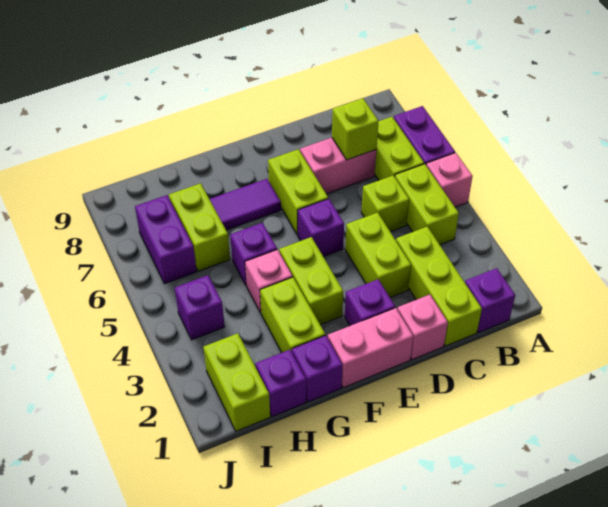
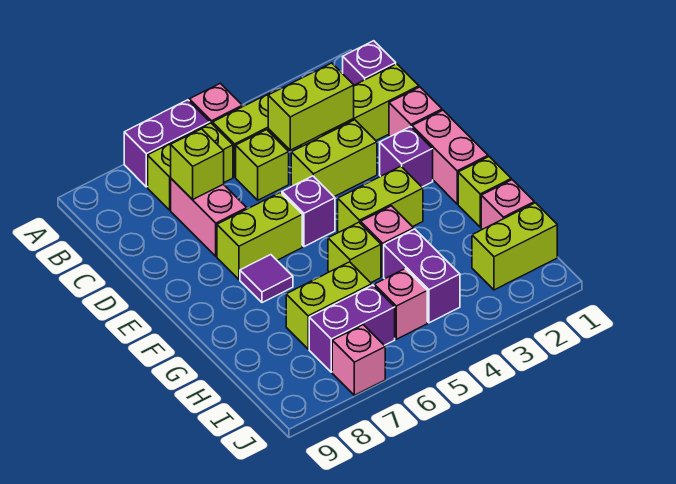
purple 1x2 tile [210,179,281,230] -> purple 1x1 tile [240,255,293,303]
purple 1x1 brick [292,335,342,402] -> lime 1x1 brick [458,157,511,227]
lime 1x2 brick [260,277,325,353] -> lime 1x2 brick moved to [268,63,354,150]
purple 1x1 brick [230,223,277,286] -> lime 1x1 brick [328,222,381,283]
purple 1x1 brick [256,350,306,417] -> pink 1x1 brick [481,180,534,229]
purple 1x1 brick [175,275,225,340] -> purple 1x2 brick [384,229,460,323]
none -> pink 1x1 brick [374,269,427,339]
none -> pink 1x1 brick [332,325,385,395]

